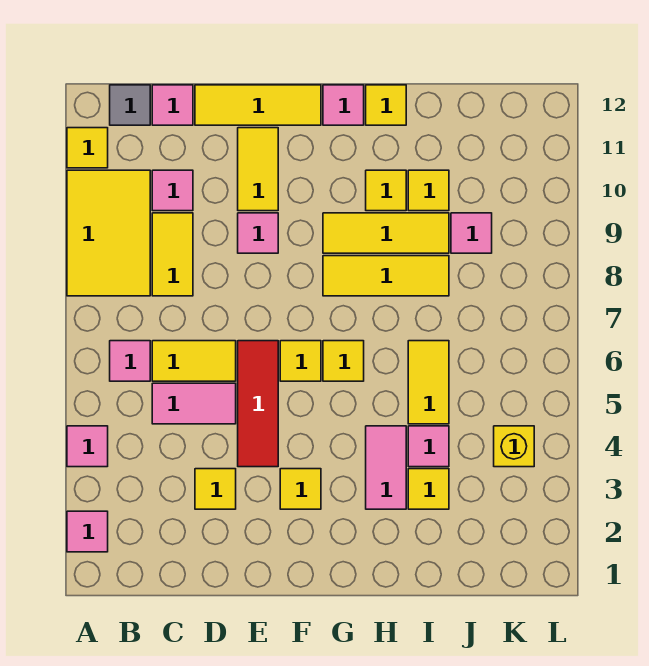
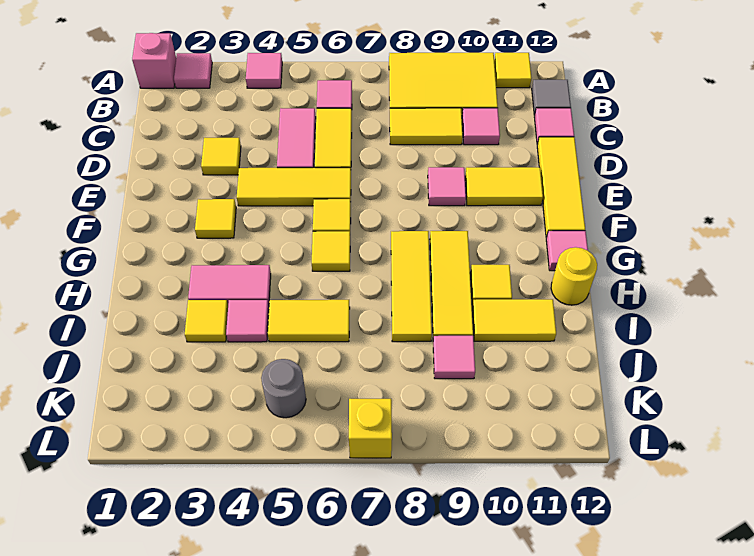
none -> pink 1x1 brick [132,33,176,88]
red 1x3 tile [238,341,278,467] -> yellow 1x3 tile [237,168,351,206]
yellow 1x1 tile [366,85,406,125] -> yellow 1x1 round brick [551,247,597,305]
yellow 1x1 tile [408,170,449,211] -> yellow 1x2 tile [472,299,556,341]
yellow 1x1 brick [494,426,534,467] -> yellow 1x1 brick moved to [349,399,392,458]
none -> grey 1x1 round brick [261,359,306,418]

